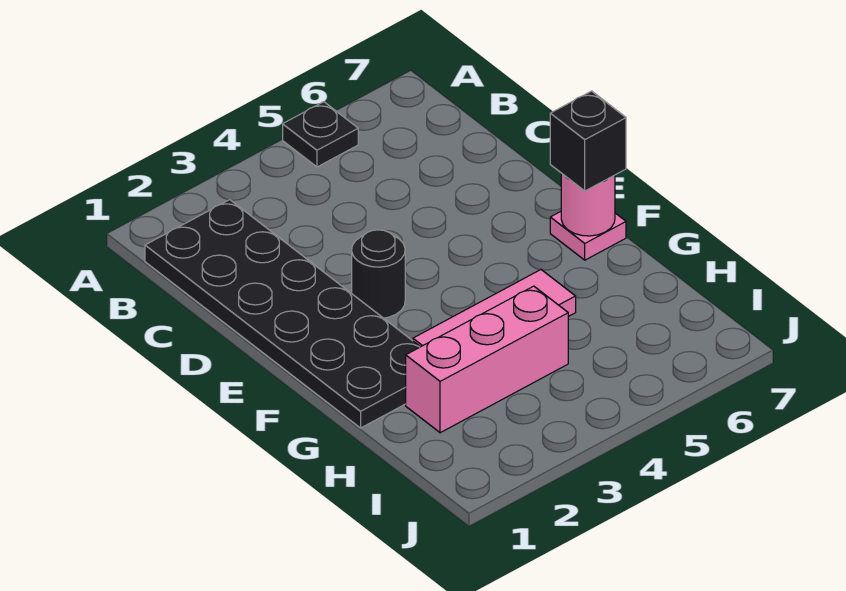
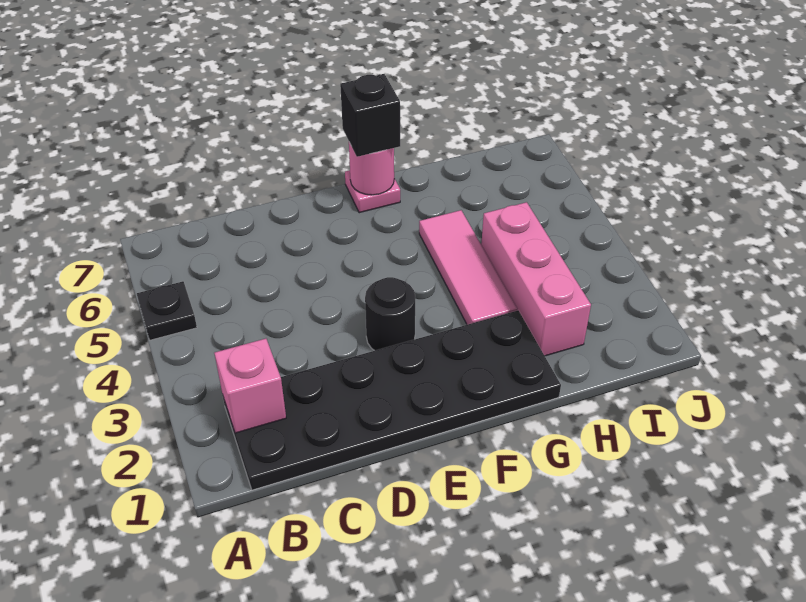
none -> pink 1x1 brick [214,339,286,433]

